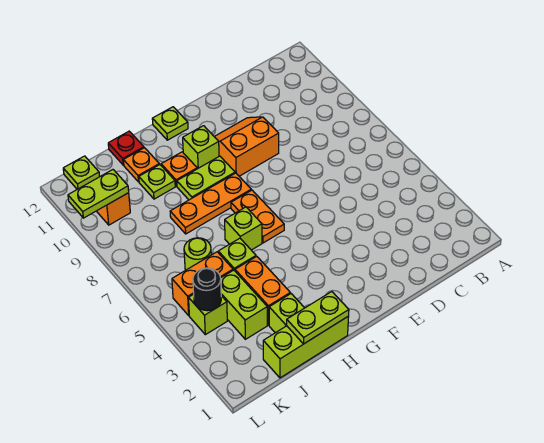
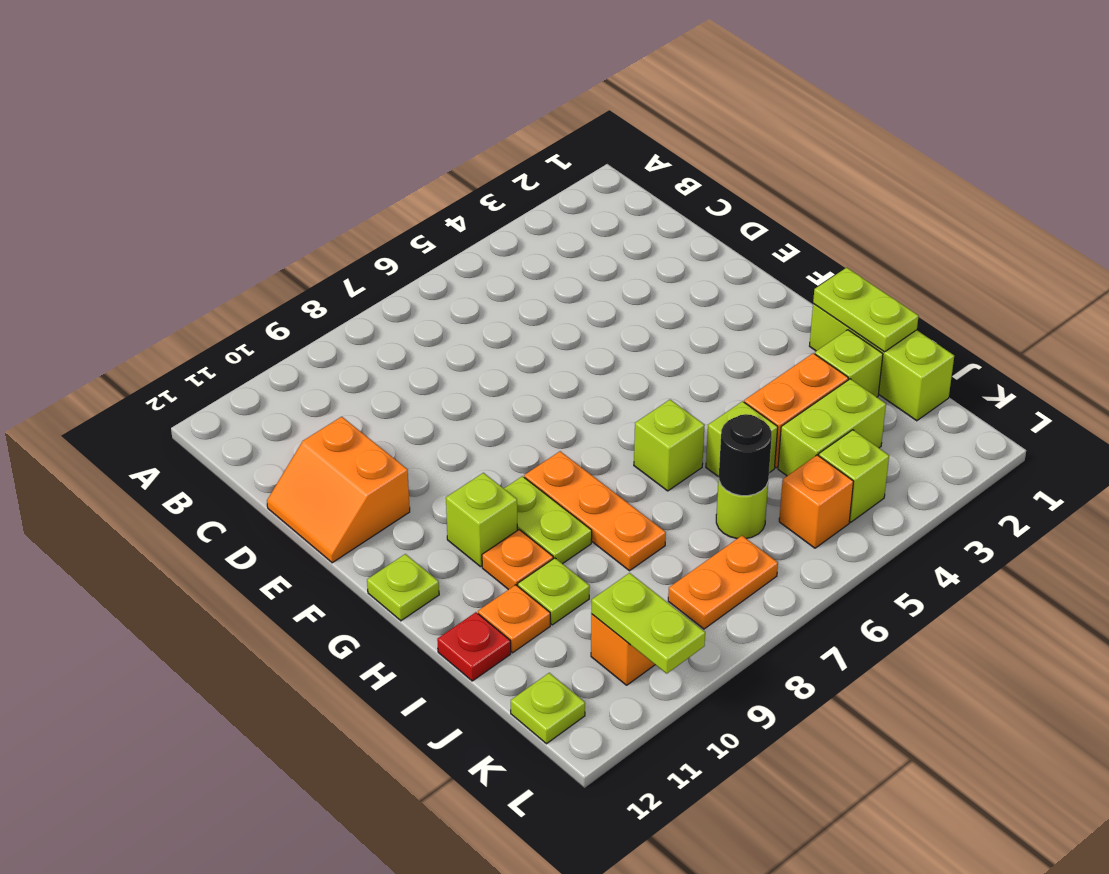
orange 2x2 slope [214,117,279,176] -> orange 2x2 slope moved to [267,417,410,563]
orange 1x2 plate [231,190,284,243] -> orange 1x2 plate moved to [668,536,778,629]
orange 1x2 brick [172,252,233,316] -> orange 1x1 brick [779,455,854,548]
black 1x1 round brick [193,268,221,311] -> black 1x1 round brick moved to [719,414,772,496]

